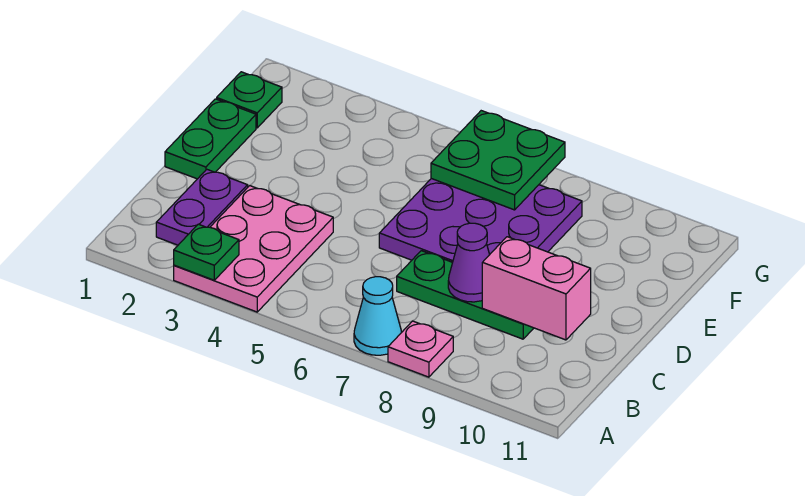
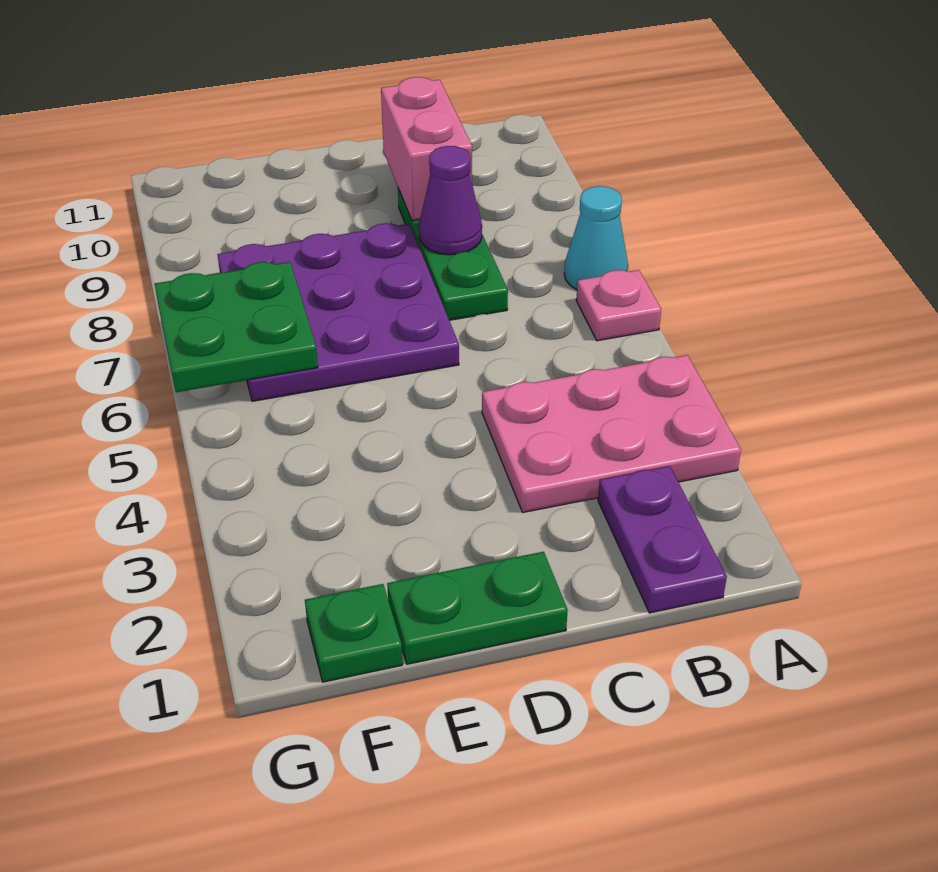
green 1x1 plate [174,224,239,280] -> none
pink 1x1 plate [388,321,453,377] -> pink 1x1 plate moved to [576,270,661,341]
purple 1x2 plate [156,169,248,245] -> purple 1x2 plate turned to [598,466,727,613]

